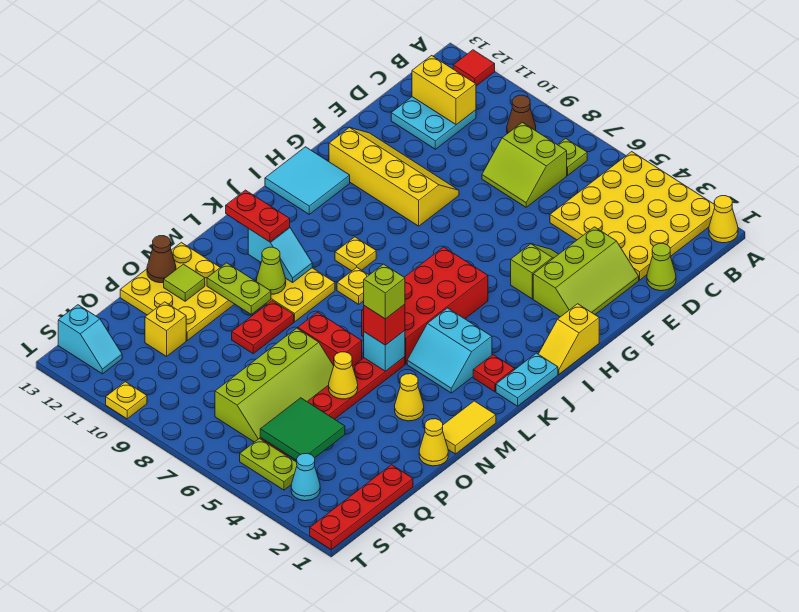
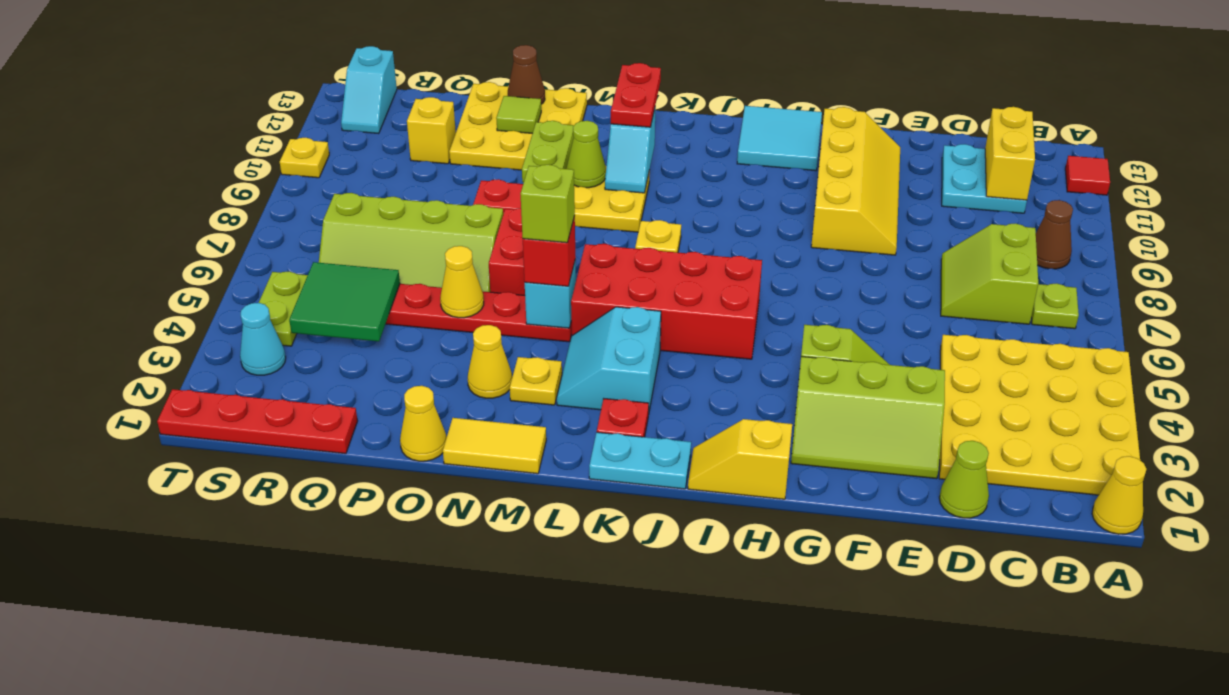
yellow 1x1 plate [335,237,376,271] -> yellow 1x1 plate moved to [510,357,562,405]

